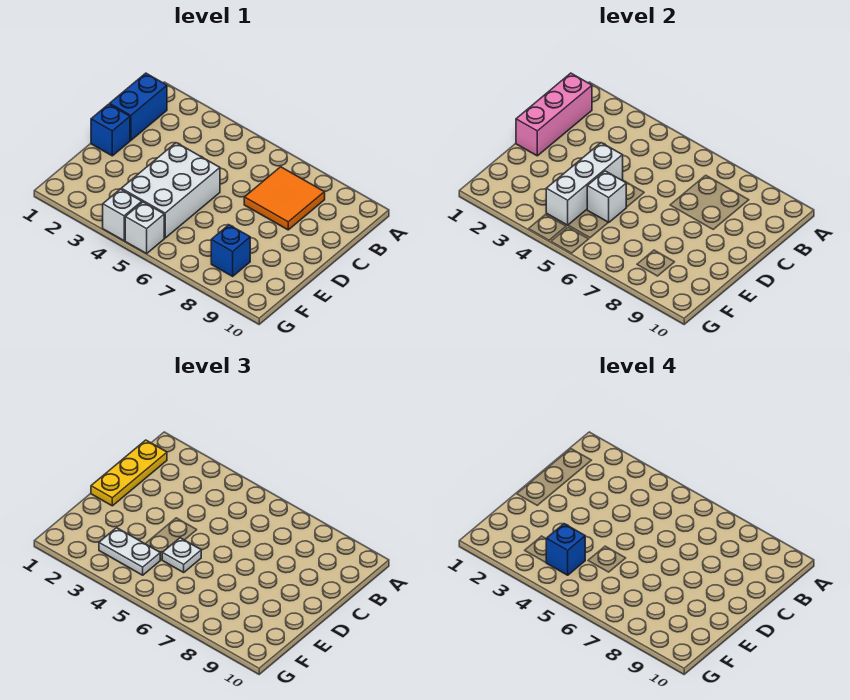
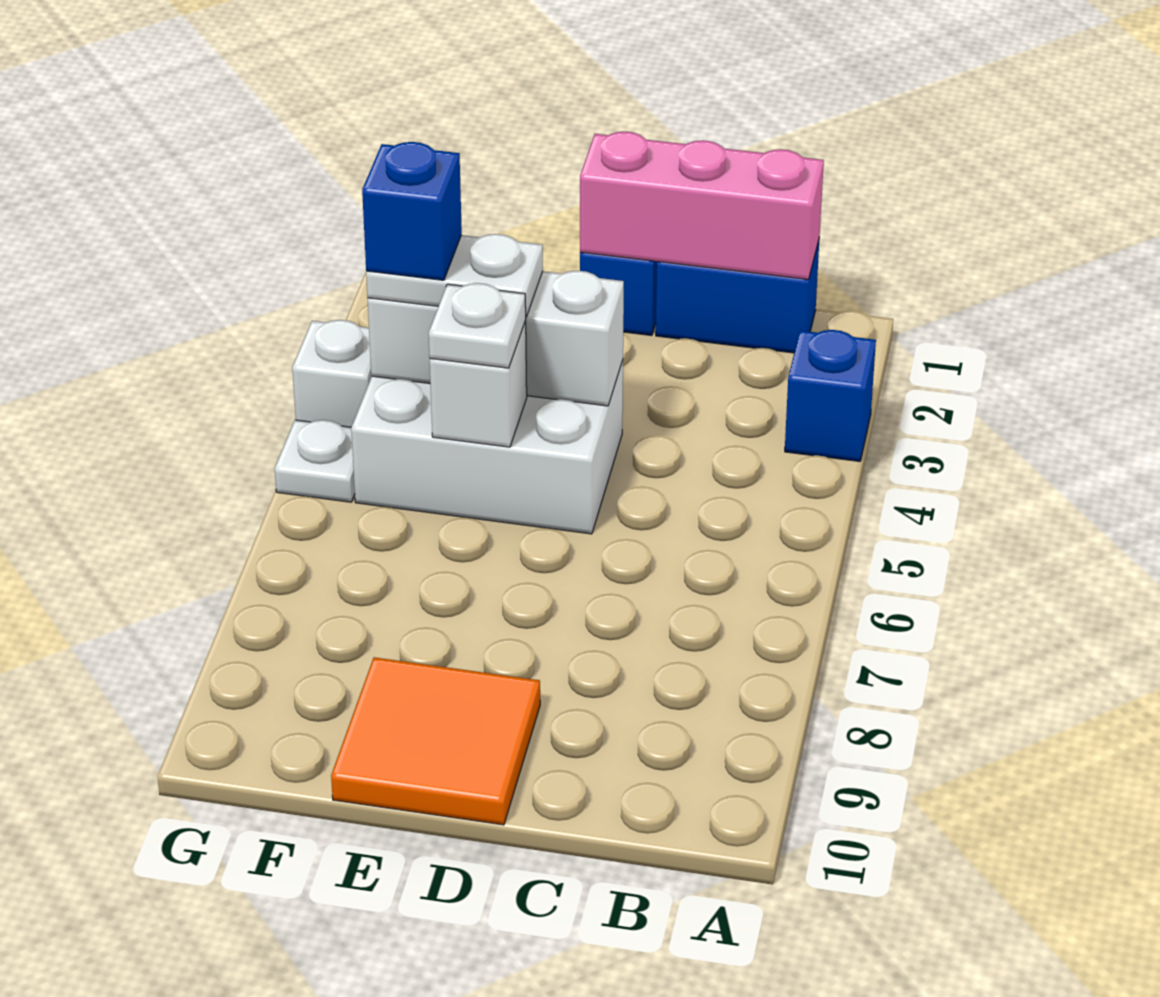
yellow 1x3 plate [91,440,167,506] -> none
orange 2x2 tile [244,167,325,230] -> orange 2x2 tile moved to [331,657,540,825]
white 1x2 plate [99,528,160,575] -> white 1x2 plate turned to [366,234,543,317]
blue 1x1 brick [211,225,250,276] -> blue 1x1 brick moved to [785,330,876,461]
white 1x1 brick [125,202,164,254] -> white 1x1 plate [275,420,355,502]

